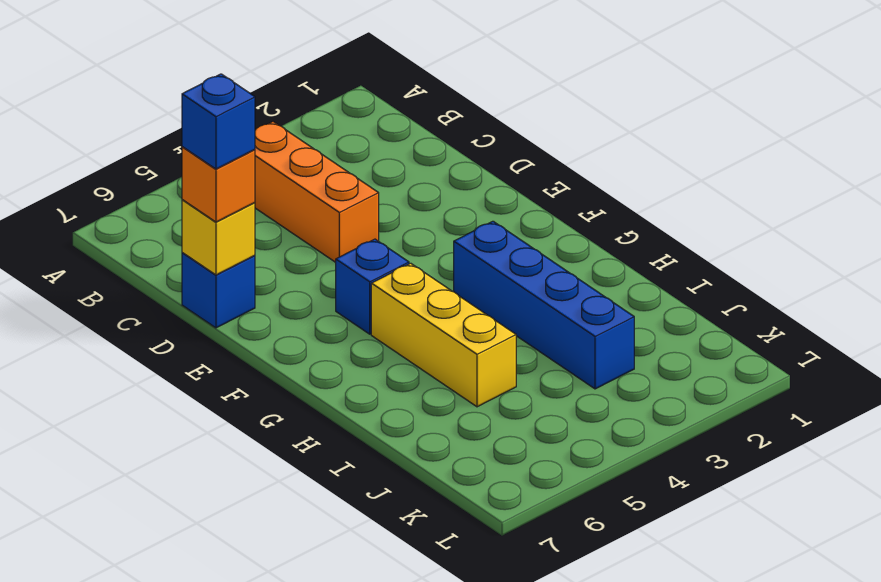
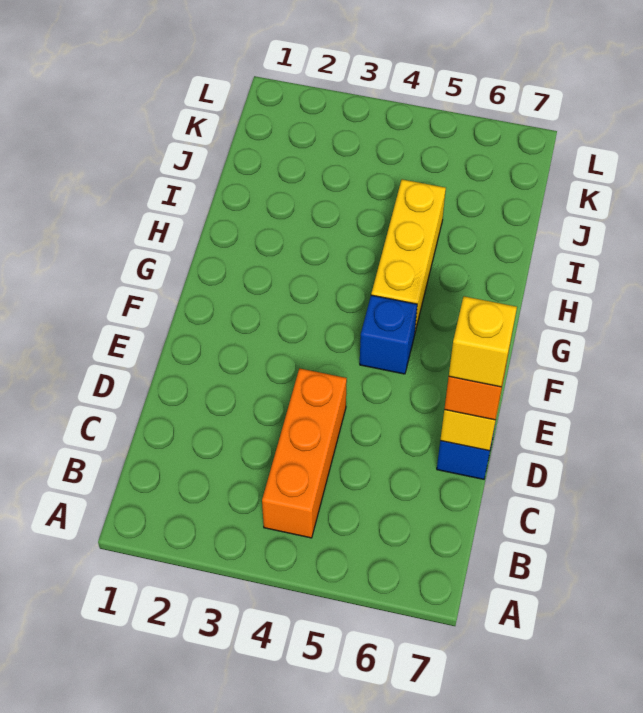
blue 1x1 brick [182,74,255,169] -> yellow 1x1 brick [449,296,517,387]
blue 1x4 brick [454,221,634,389] -> none

